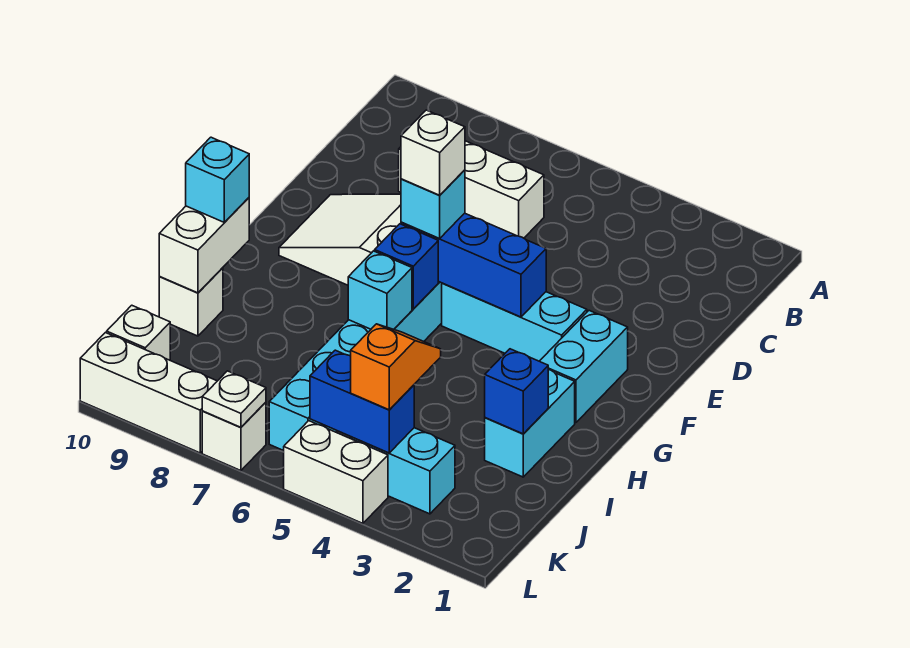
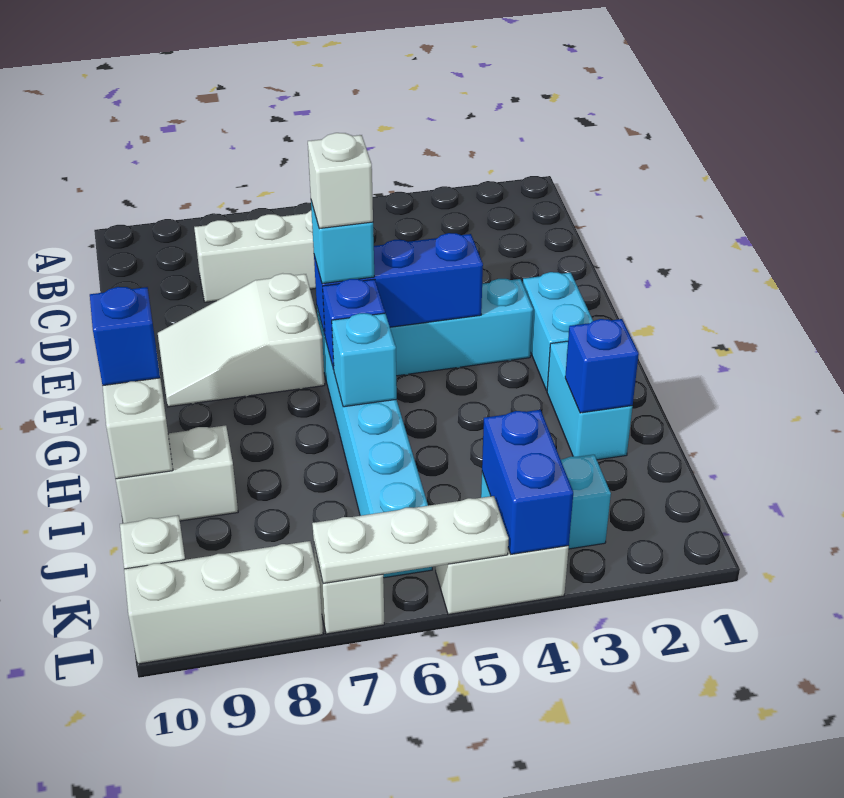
cyan 1x1 brick [186,137,249,222] -> blue 1x1 brick [90,287,160,386]
white 1x1 brick [159,268,223,336] -> white 1x2 brick [116,425,238,523]
orange 1x2 slope [351,324,441,410] -> none
blue 1x2 brick [310,350,414,453] -> blue 1x2 brick turned to [482,410,573,554]
white 1x1 plate [202,371,266,427] -> white 1x3 plate [312,496,509,584]

